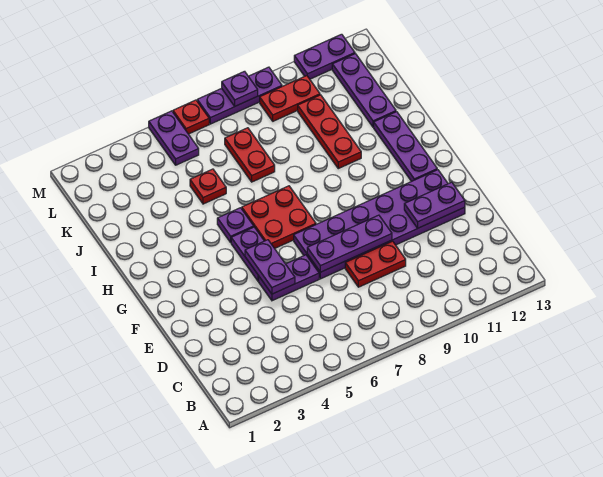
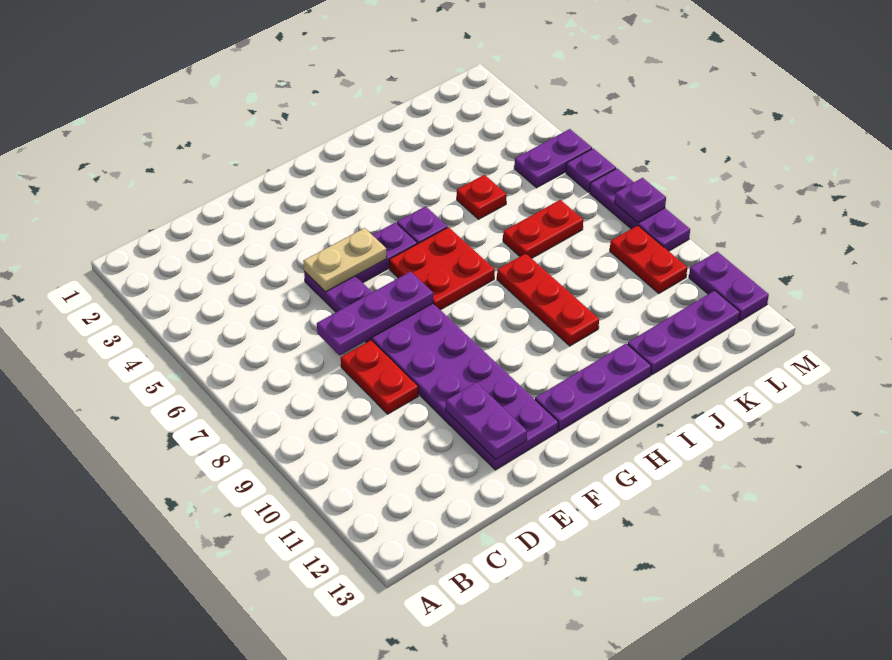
purple 1x2 plate [245,240,295,294] -> tan 1x2 plate [303,228,387,292]
purple 1x3 plate [307,215,392,272] -> purple 1x3 plate turned to [317,271,433,355]
red 1x3 plate [298,95,361,169] -> red 1x3 plate turned to [497,254,599,346]
red 1x1 plate [173,100,209,134] -> purple 1x1 plate [566,149,616,192]

